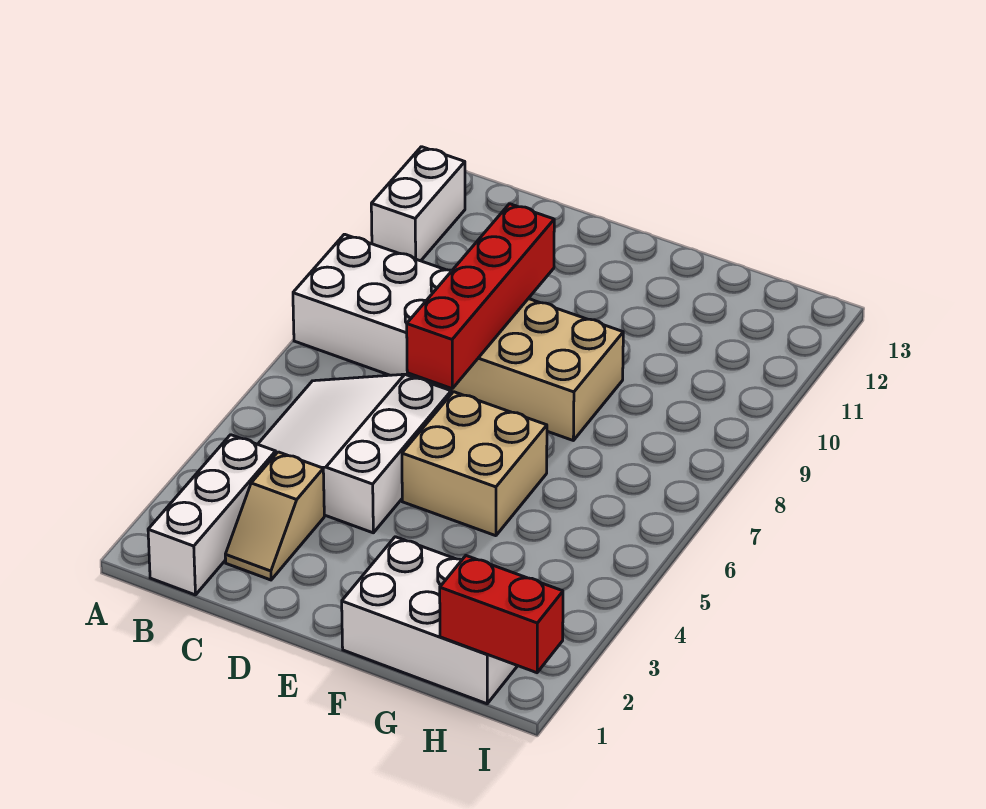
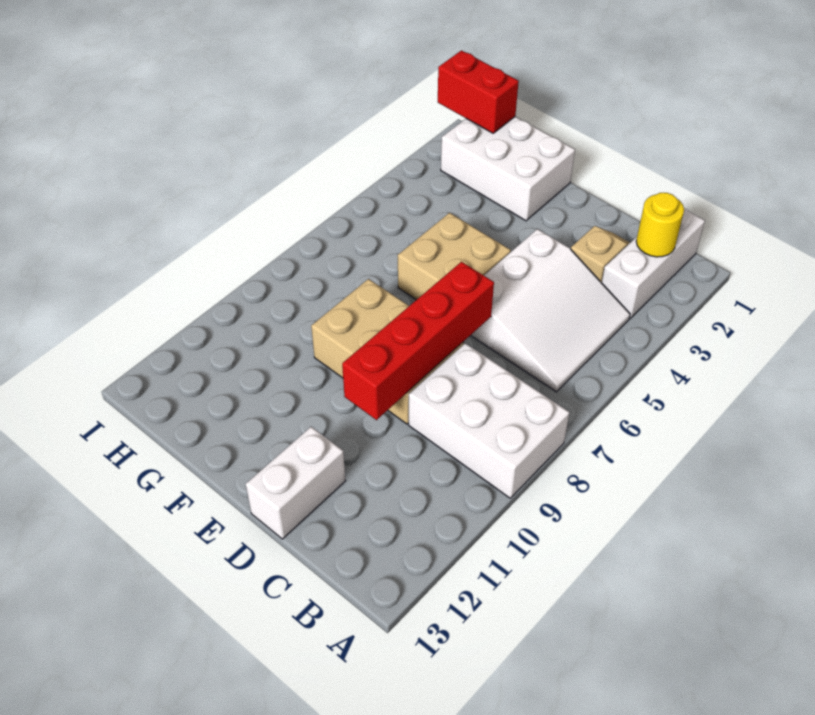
white 1x2 brick [371,147,465,261] -> white 1x2 brick moved to [246,427,345,539]
none -> yellow 1x1 round brick [636,193,684,257]

